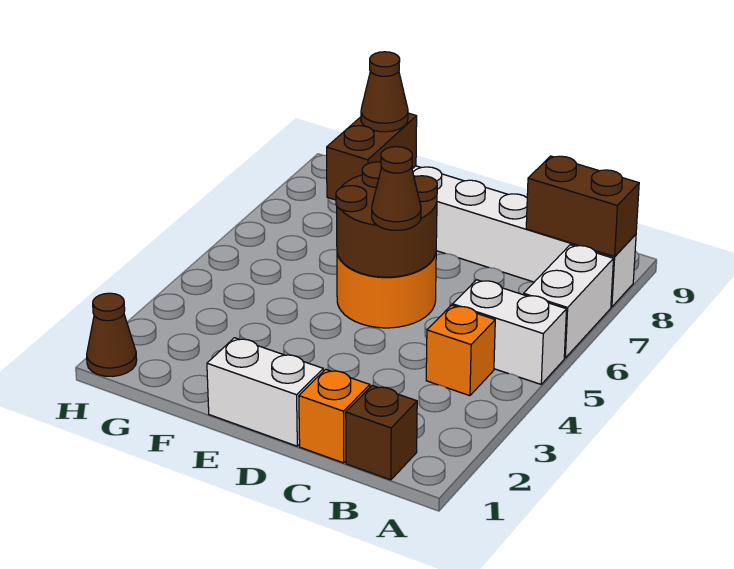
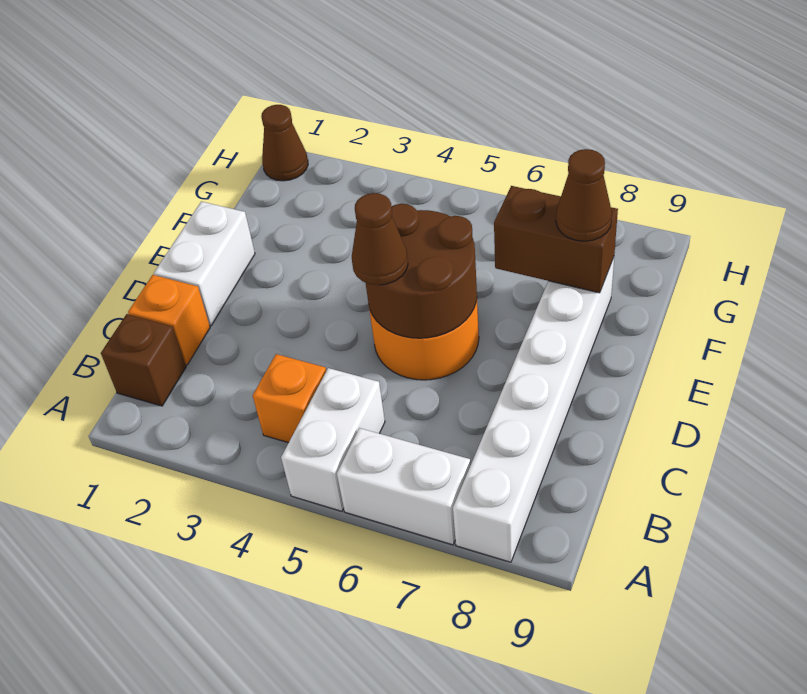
brown 1x2 brick [526,156,639,257] -> none

